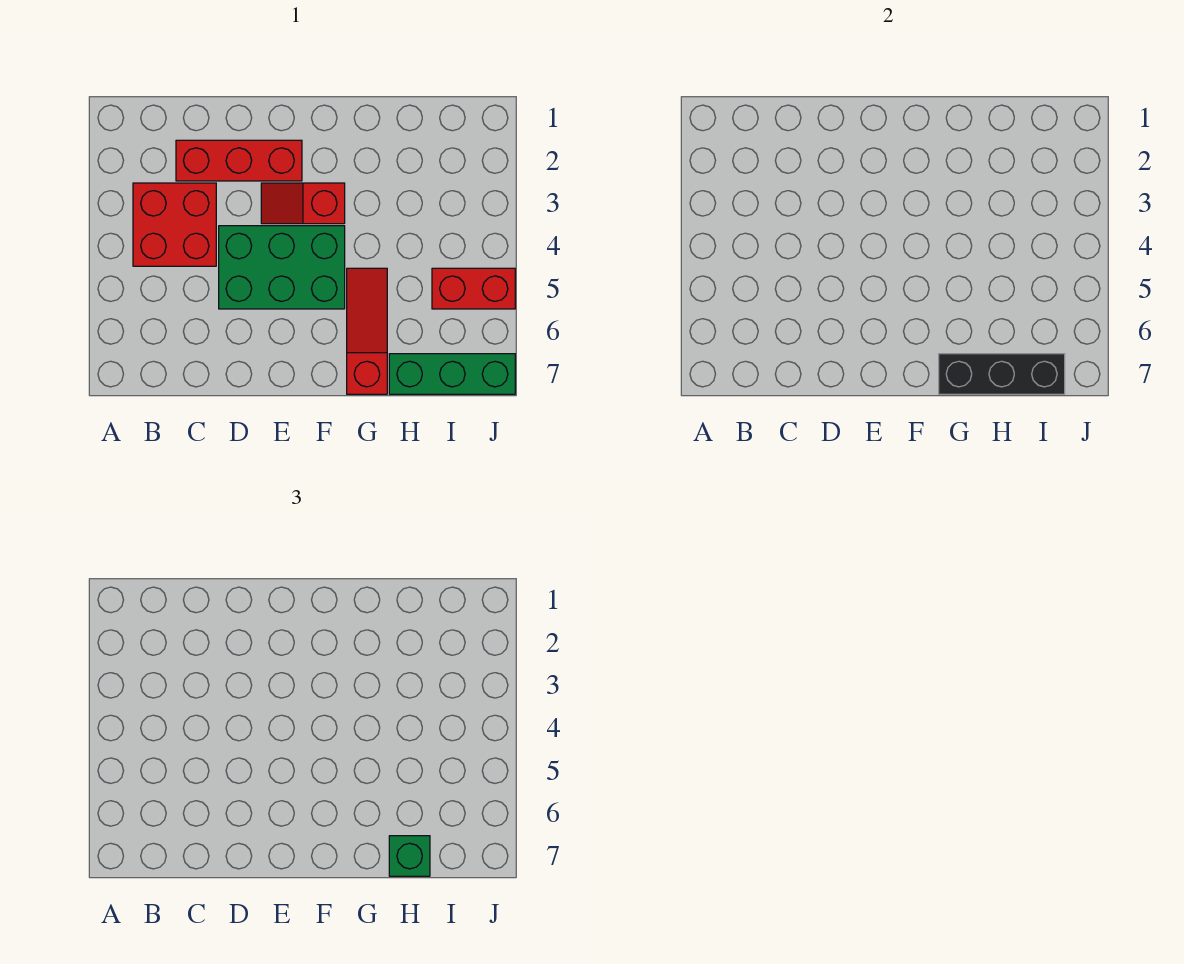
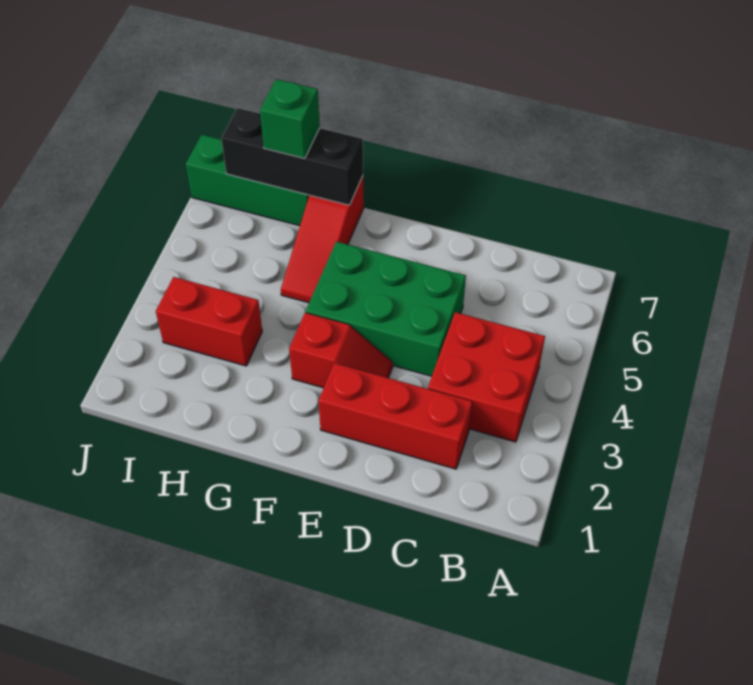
red 1x2 brick [432,268,515,309] -> red 1x2 brick moved to [156,277,262,366]

